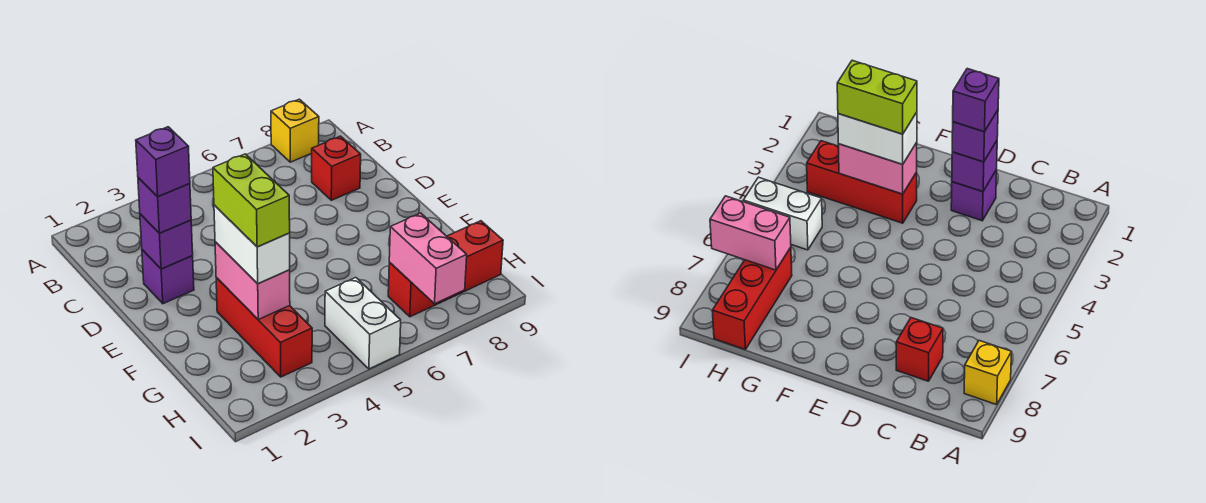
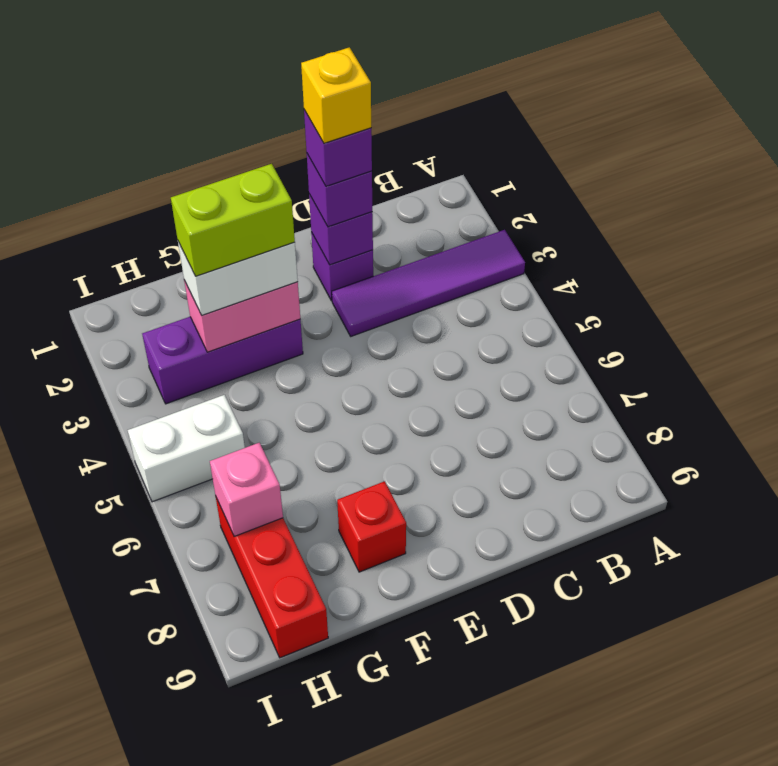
none -> purple 1x4 tile [332,230,525,336]
yellow 1x1 brick [271,99,319,162] -> yellow 1x1 brick moved to [301,47,371,143]
red 1x1 brick [312,136,361,200] -> red 1x1 brick moved to [337,481,406,572]
red 1x3 brick [216,278,312,377] -> purple 1x3 brick [142,317,303,404]
pink 1x2 brick [389,213,467,304] -> pink 1x1 brick [210,443,283,537]

